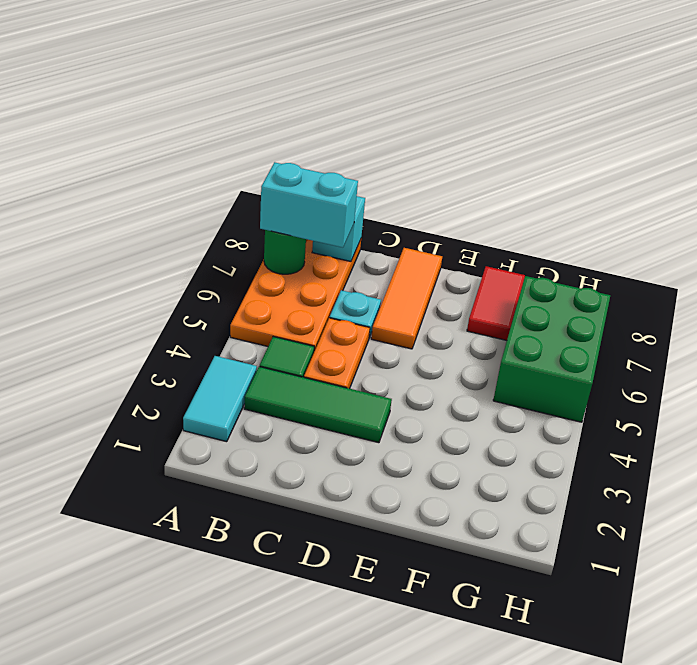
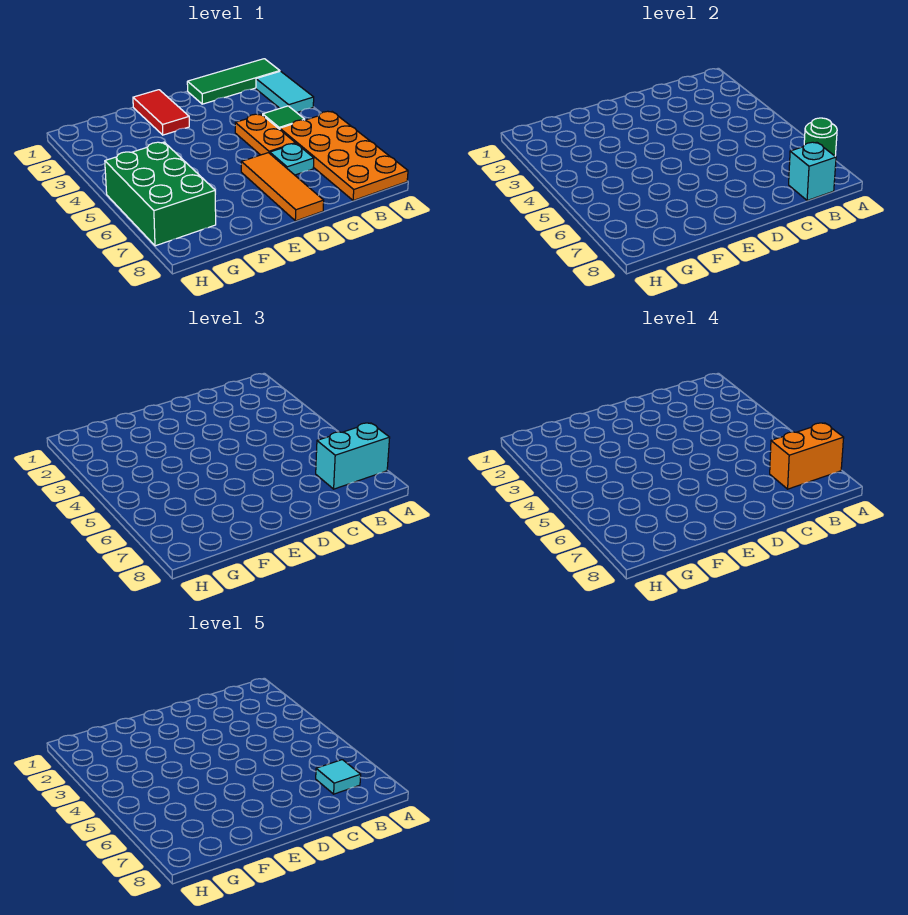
none -> orange 1x2 brick [770,423,844,489]
green 1x3 tile [244,367,392,443] -> green 1x3 tile moved to [187,59,280,104]
none -> cyan 1x1 tile [316,760,361,794]
red 1x2 tile [467,266,525,340] -> red 1x2 tile moved to [133,90,189,135]

